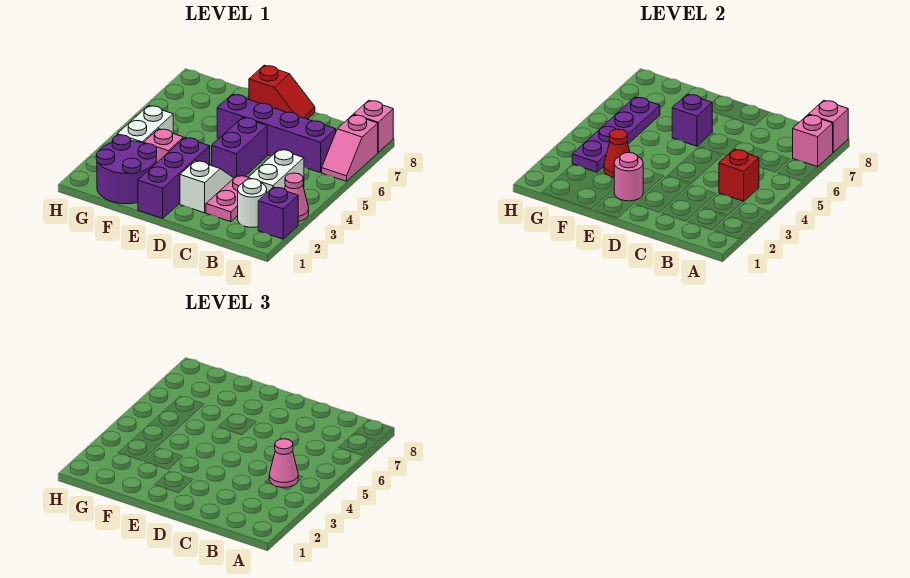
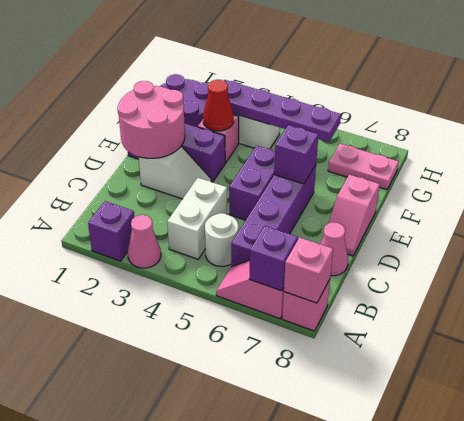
pink 1x1 brick [793,115,833,167] -> purple 1x1 brick [249,226,298,291]
white 1x1 round brick [238,179,267,228] -> white 1x1 round brick moved to [205,213,238,266]
white 1x2 brick [248,149,304,192] -> white 1x2 brick turned to [167,178,227,259]
red 1x1 brick [719,149,759,202] -> none
pink 1x1 cone [269,439,298,487] -> pink 1x1 cone moved to [320,222,348,276]
pink 1x2 plate [206,176,248,222] -> pink 1x2 plate moved to [328,144,399,190]
purple 1x2 brick [212,117,267,178] -> purple 1x2 brick turned to [229,146,275,220]
red 1x2 slope [249,65,315,119] -> pink 1x2 slope [329,174,380,256]
pink 1x1 round brick [614,153,643,201] -> pink 2x2 round brick [117,81,185,158]

